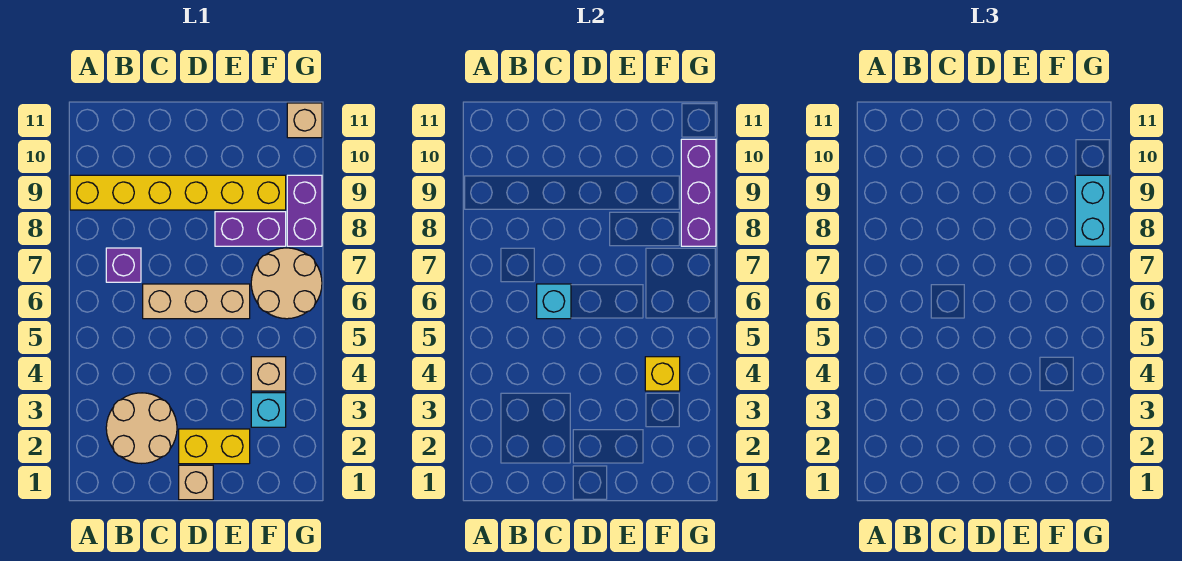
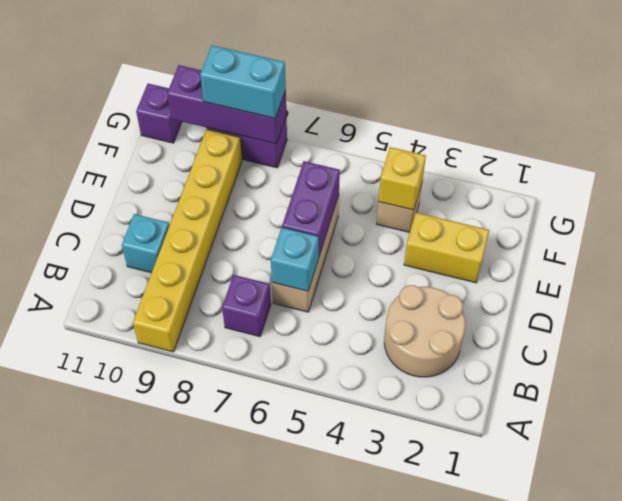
tan 1x1 brick [179,465,213,500] -> none
yellow 1x2 brick [179,429,250,464] -> yellow 1x2 brick turned to [404,213,489,283]
purple 1x2 brick [215,212,286,246] -> purple 1x2 brick moved to [282,161,340,256]
cyan 1x1 brick [251,393,286,427] -> cyan 1x1 brick moved to [122,214,169,273]
tan 2x2 round brick [251,248,322,319] -> none
tan 1x1 brick [287,103,322,138] -> purple 1x1 brick [136,84,182,143]

